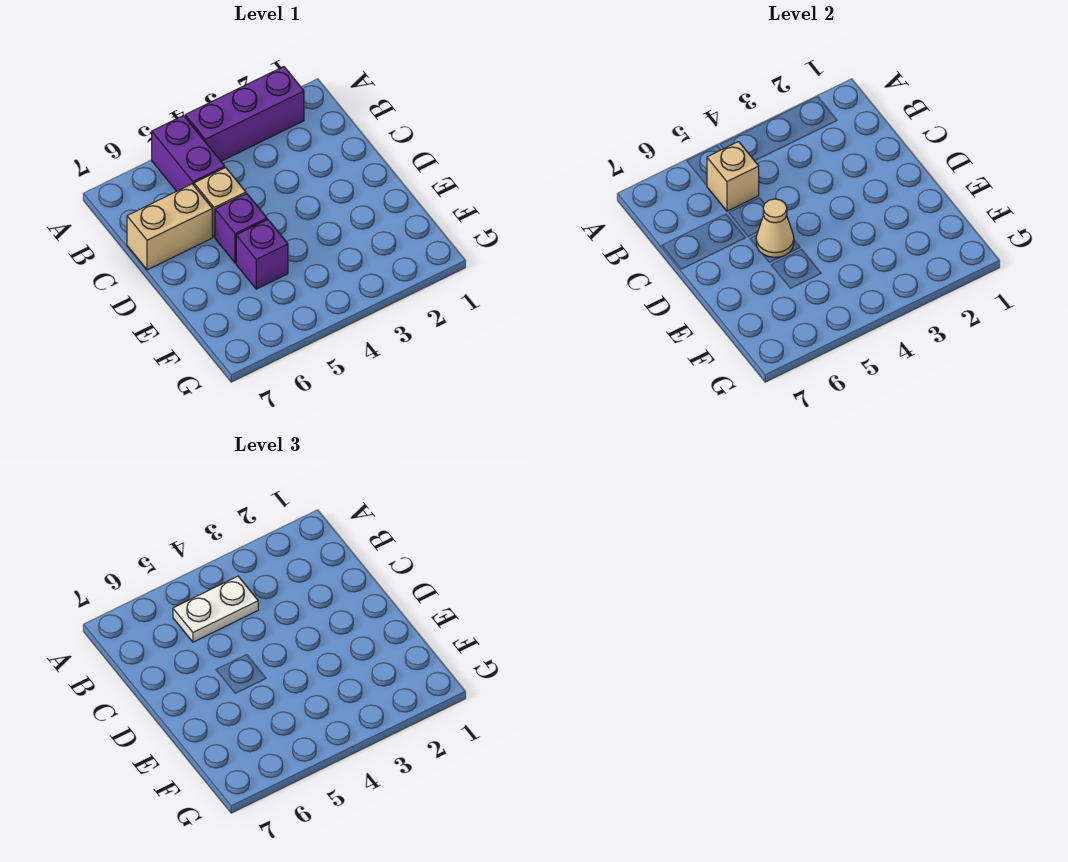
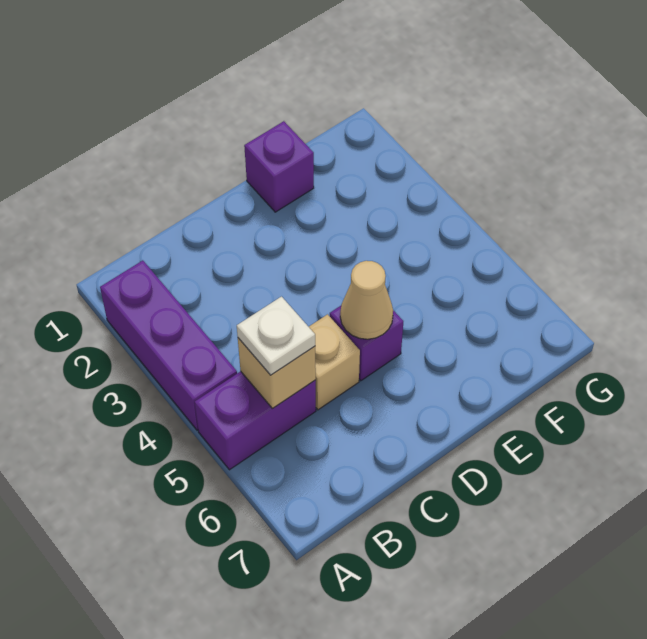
white 1x2 plate [173,576,258,642] -> white 1x1 plate [237,297,315,375]
tan 1x2 brick [127,184,212,270] -> none
purple 1x1 brick [236,220,288,289] -> purple 1x1 brick moved to [244,121,314,212]

